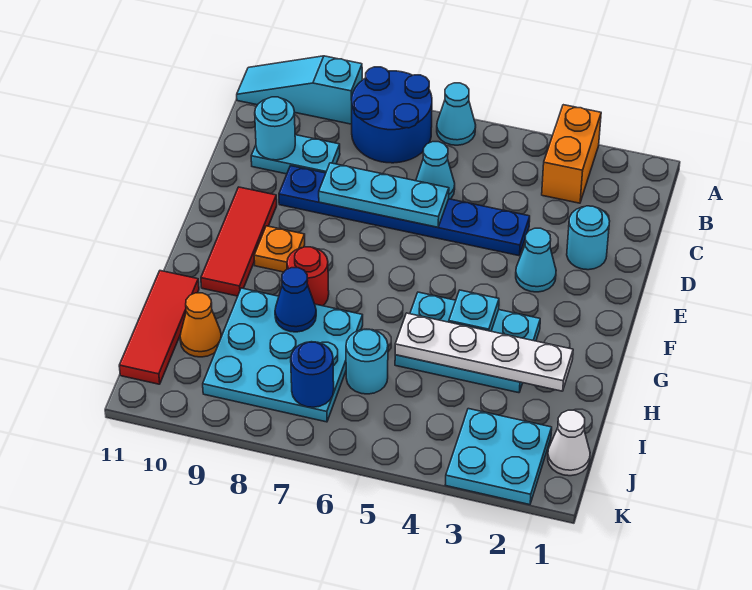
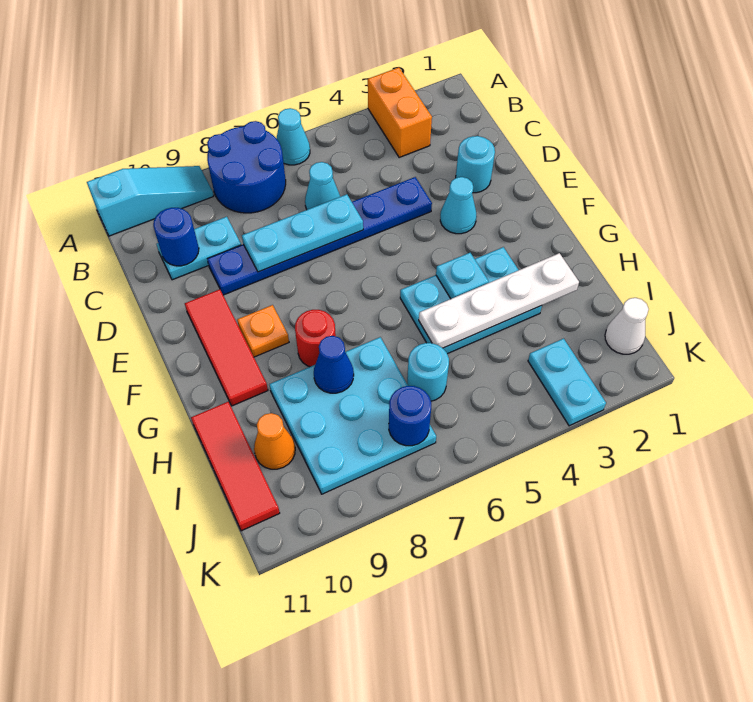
cyan 1x3 slope [237,56,362,124] -> cyan 1x3 slope turned to [87,166,214,236]
cyan 1x1 round brick [255,97,295,160] -> blue 1x1 round brick [153,208,199,266]
cyan 2x2 plate [445,409,552,505] -> cyan 1x2 plate [528,339,606,426]

